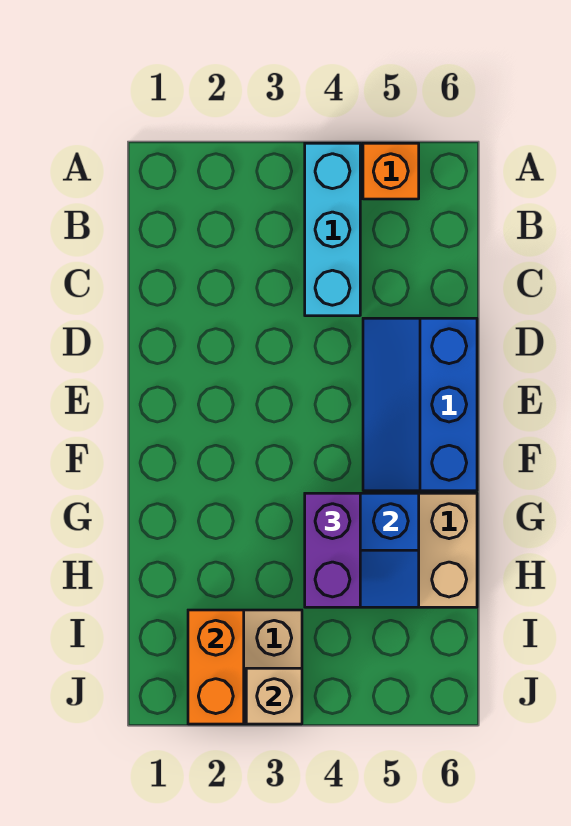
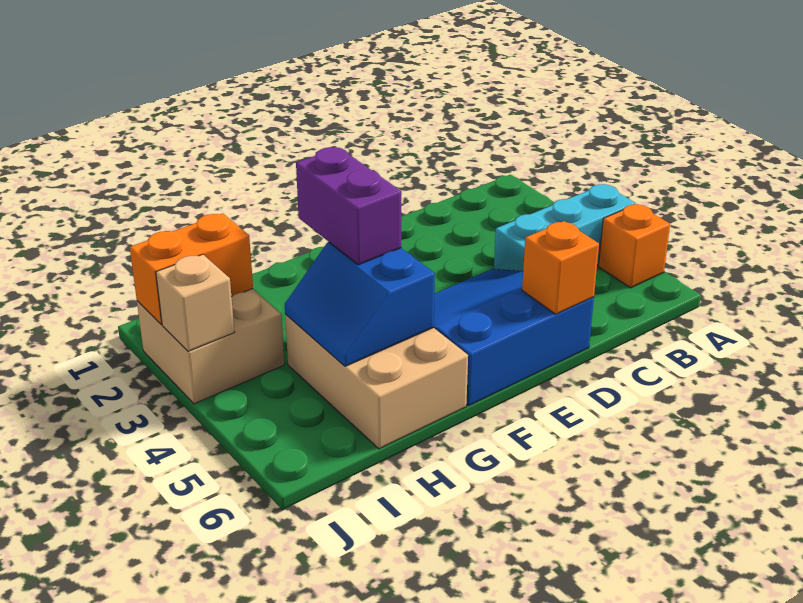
blue 2x3 slope [363,318,477,491] -> blue 3x3 slope [434,269,594,406]
none -> orange 1x1 brick [522,221,599,314]
purple 1x2 brick [305,493,360,607] -> purple 1x2 brick turned to [296,147,401,265]

